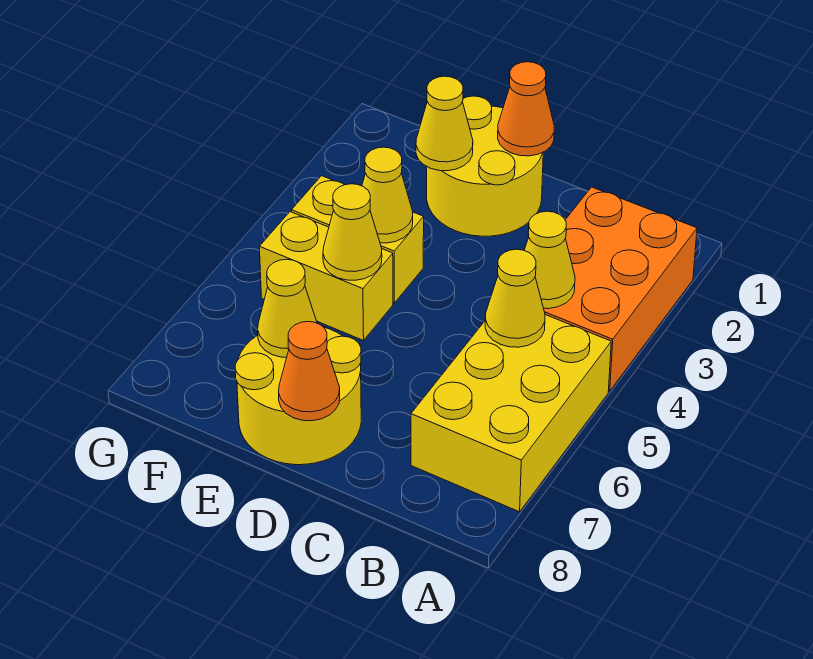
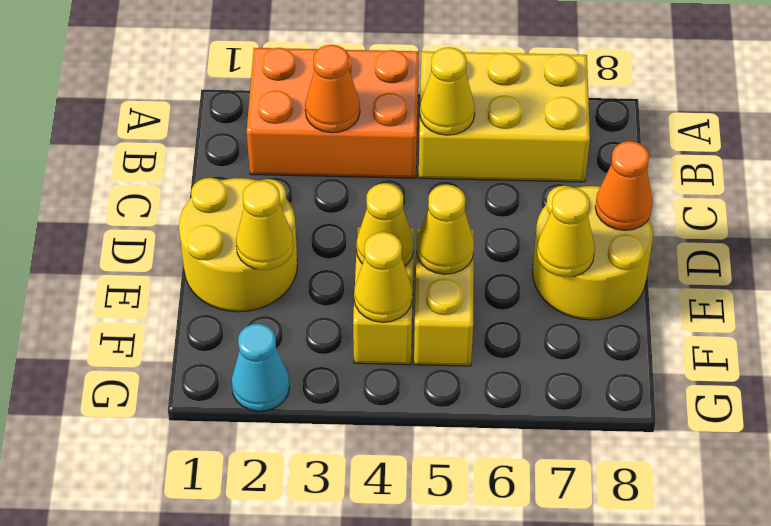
yellow 1x1 cone [524,211,575,309] -> yellow 1x1 cone moved to [354,232,412,322]
orange 1x1 cone [498,62,554,156] -> orange 1x1 cone moved to [305,45,360,133]
none -> cyan 1x1 cone [231,324,289,411]

